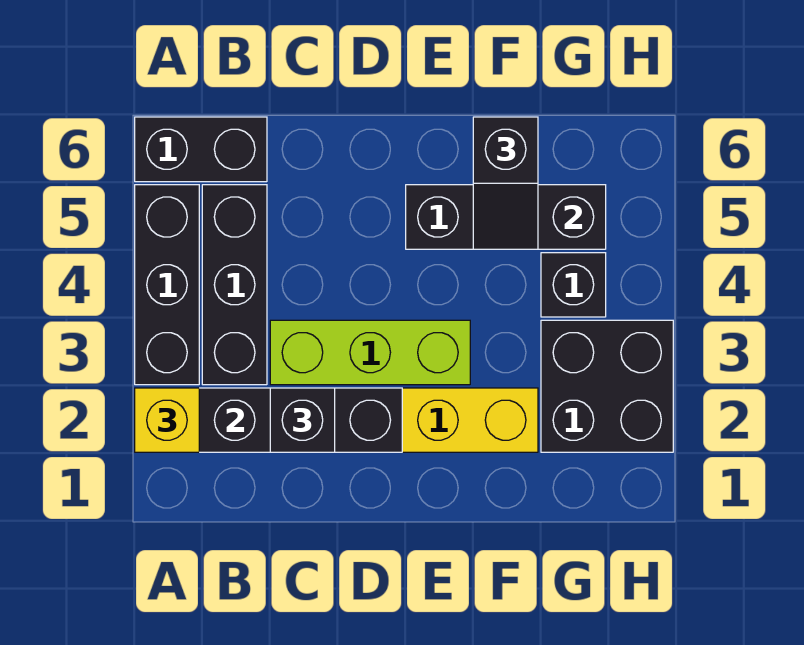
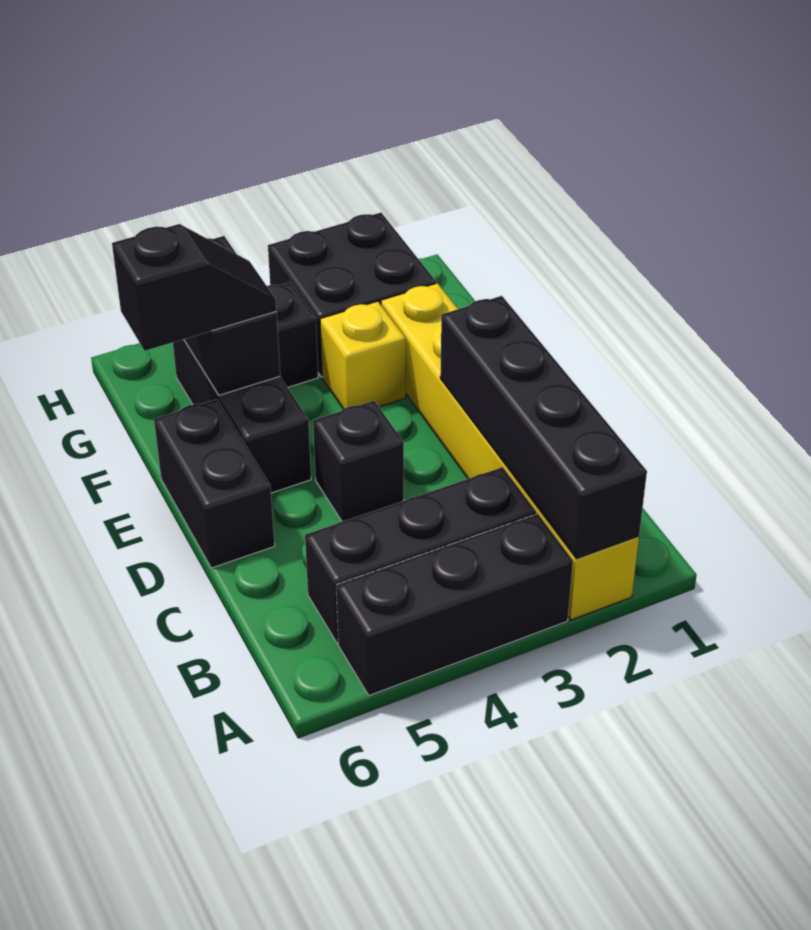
yellow 1x1 brick [135,388,199,452] -> yellow 1x1 brick moved to [320,301,406,409]
black 1x2 brick [135,117,267,182] -> black 1x2 brick moved to [154,399,275,568]
black 1x1 brick [270,388,335,452] -> black 1x1 brick moved to [313,401,404,521]
lime 1x3 brick [270,320,470,385] -> none

